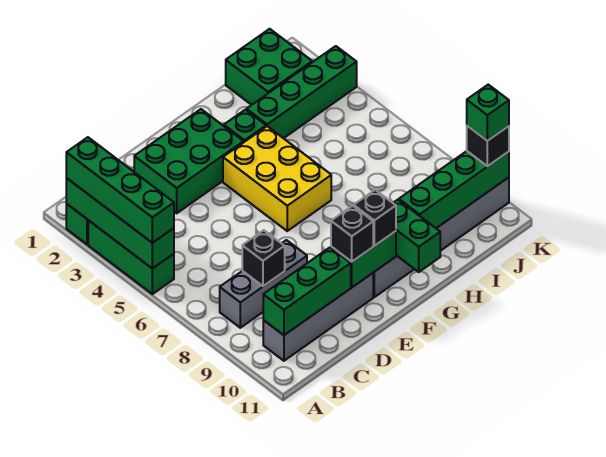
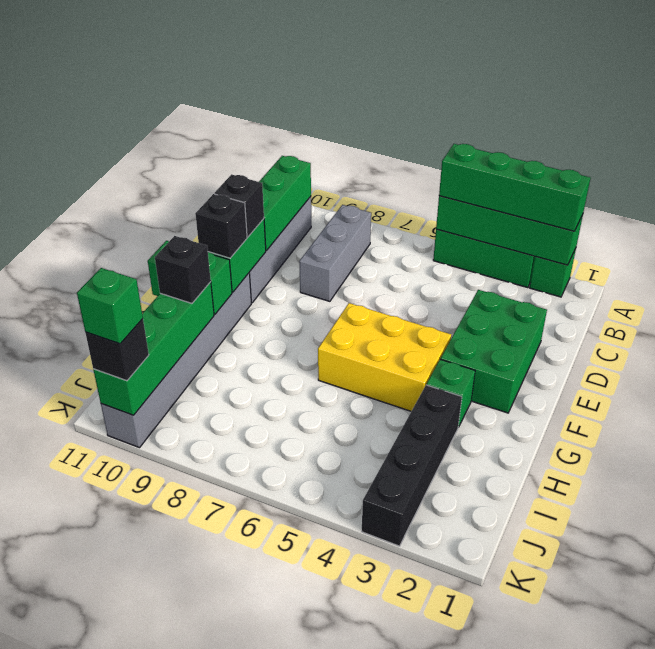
black 1x1 brick [242,230,285,286] -> black 1x1 brick moved to [155,236,211,303]
green 1x4 brick [246,46,357,138] -> black 1x4 brick [362,385,462,546]
green 2x2 brick [226,29,312,105] -> none

